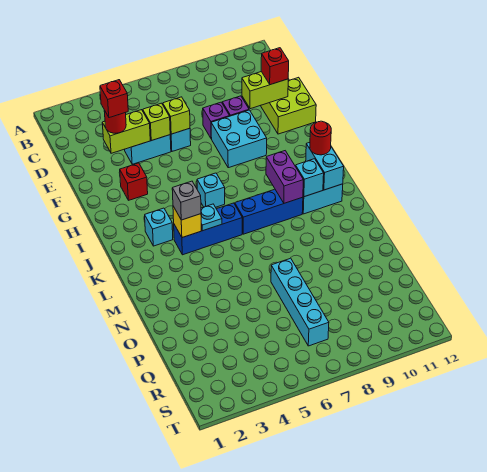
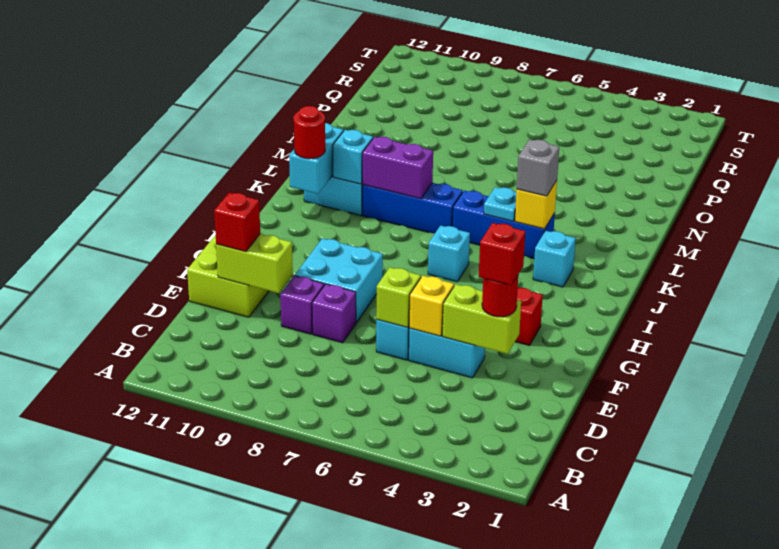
lime 1x1 brick [143,103,170,141] -> yellow 1x1 brick [409,276,454,336]
purple 1x2 brick [266,151,303,203] -> purple 1x2 brick turned to [362,137,433,199]
cyan 1x4 brick [271,258,329,346] -> none

